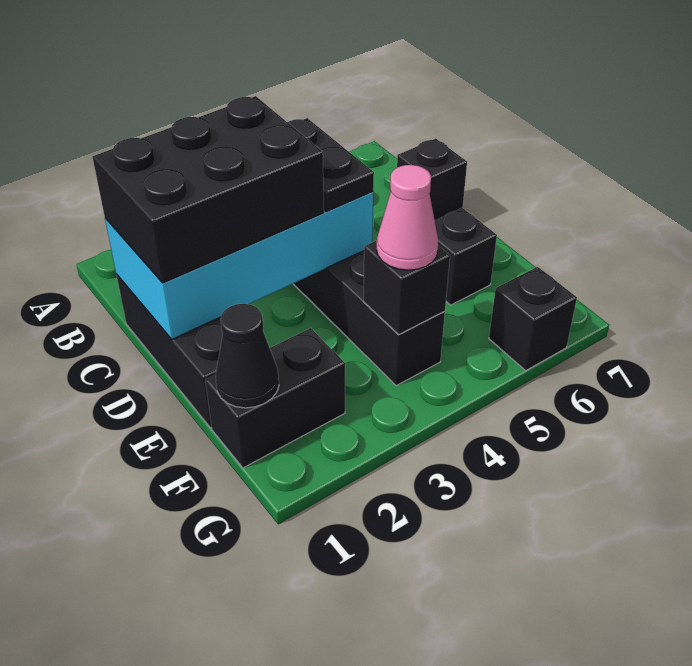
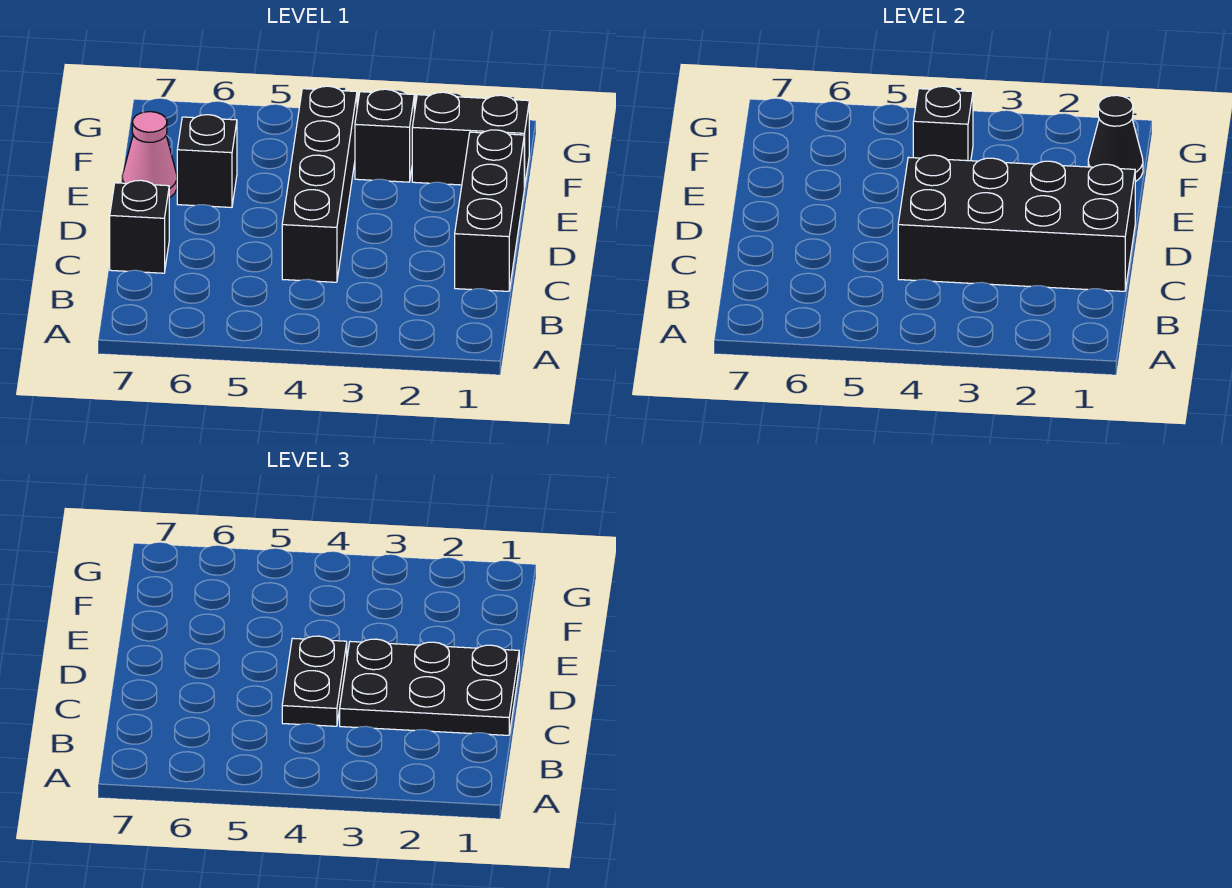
cyan 2x4 brick [105,192,373,339] -> black 2x4 brick [898,155,1135,291]
black 2x3 brick [92,96,324,283] -> black 2x3 plate [340,639,519,735]
pink 1x1 cone [377,165,438,270] -> pink 1x1 cone moved to [122,112,177,198]
black 1x1 brick [489,267,577,370] -> black 1x1 brick moved to [355,89,414,182]

